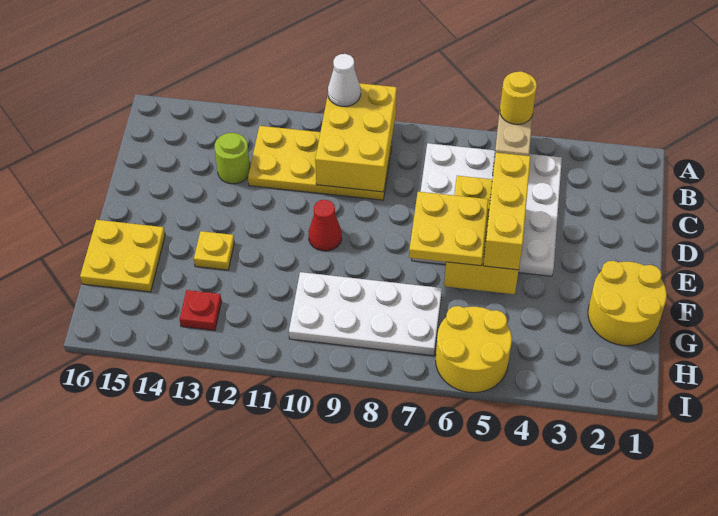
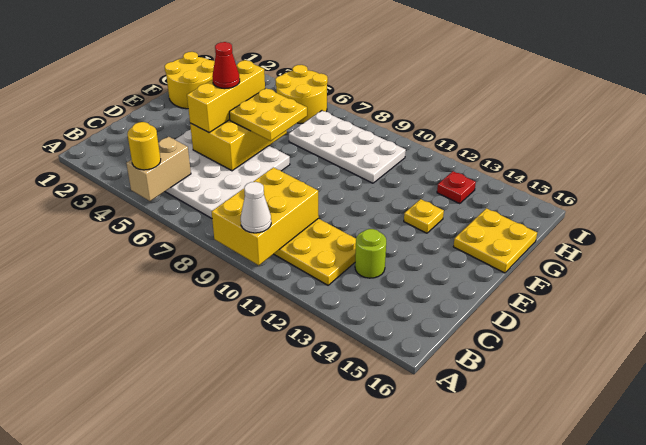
red 1x1 cone [308,200,342,251] -> red 1x1 cone moved to [212,42,240,89]

